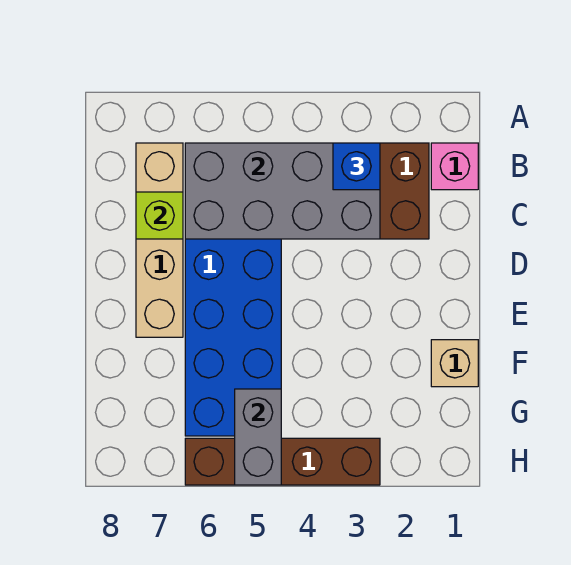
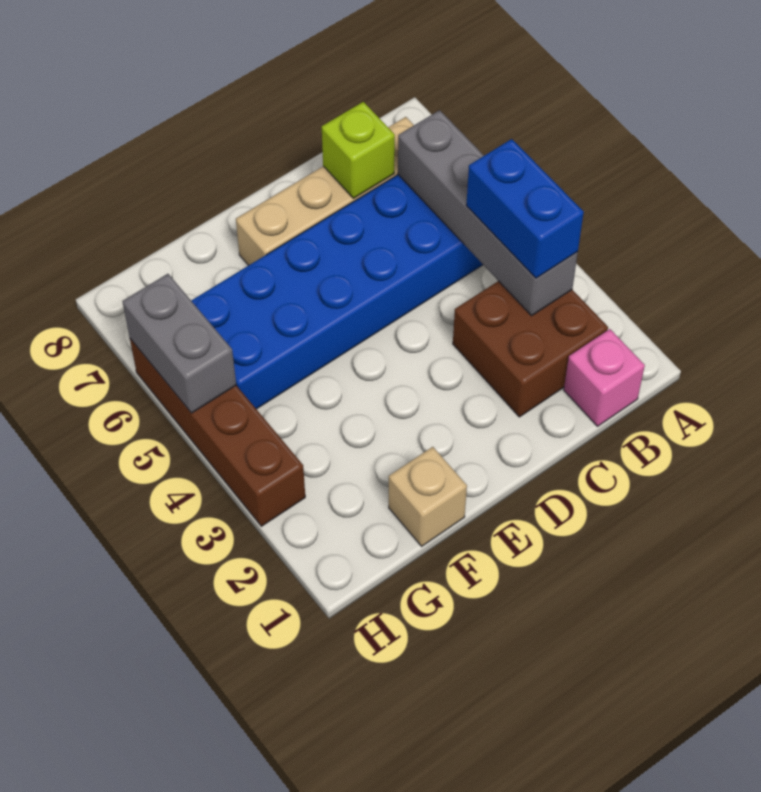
grey 2x4 brick [185,143,380,239] -> grey 1x4 brick [398,110,578,316]
blue 1x1 brick [333,143,380,190] -> blue 1x2 brick [466,139,584,278]
grey 1x2 brick [235,389,281,485] -> grey 1x2 brick turned to [122,274,236,413]

